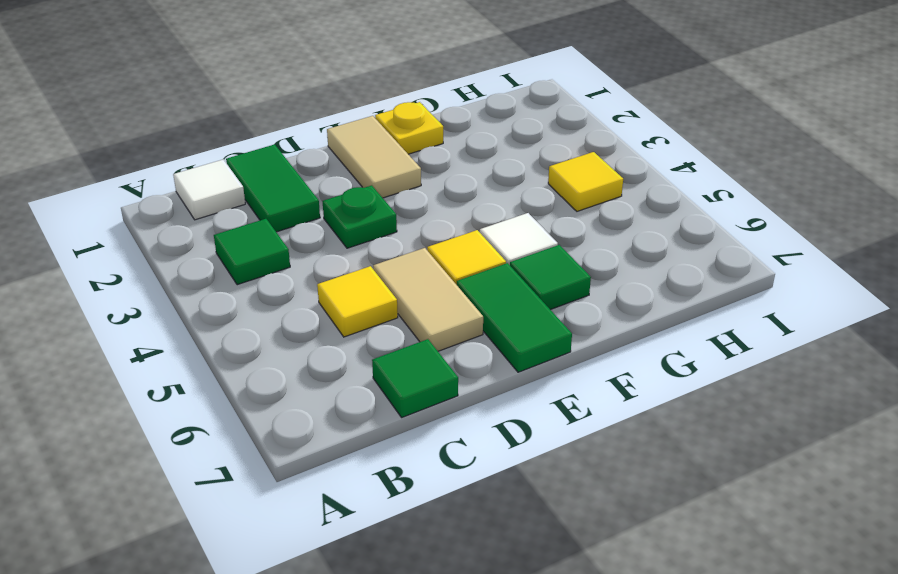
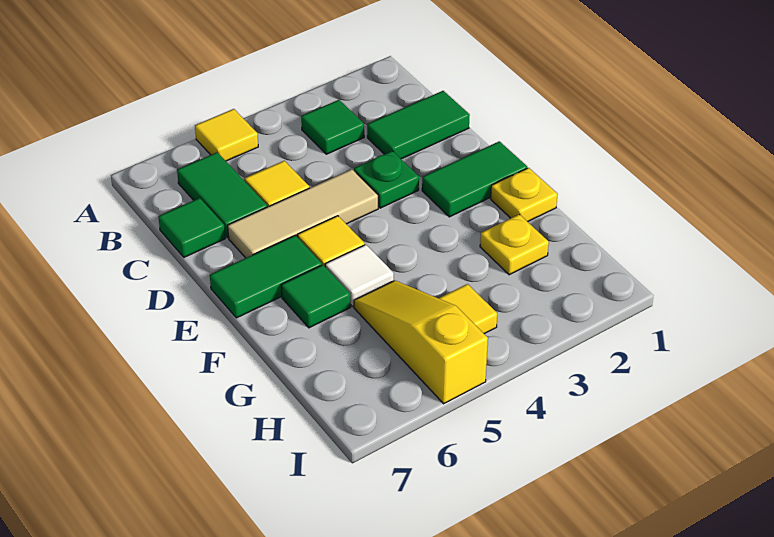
none -> yellow 1x1 tile [195,109,258,161]
white 1x1 tile [173,159,245,220] -> none
none -> green 1x2 tile [177,152,267,238]
tan 1x2 tile [373,248,483,351] -> tan 1x3 tile [228,169,378,258]
tan 1x2 tile [327,116,421,198] -> green 1x2 tile [422,141,527,217]
none -> yellow 1x1 plate [480,214,549,275]
none -> yellow 1x3 slope [354,281,488,404]

